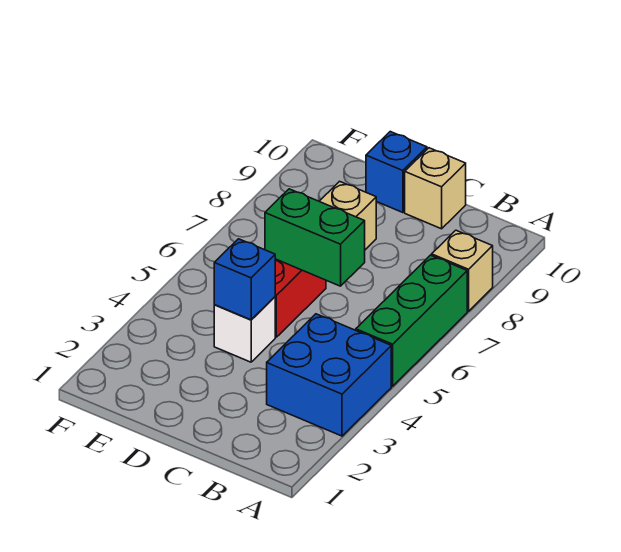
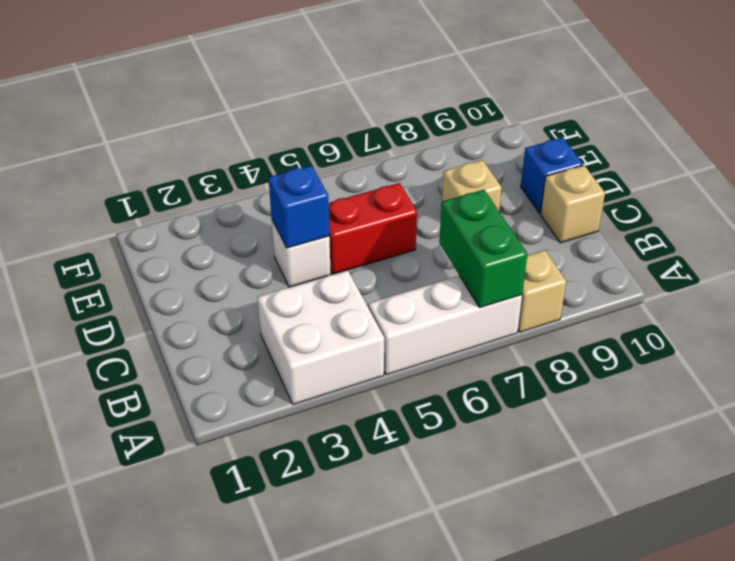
blue 2x2 brick [267,314,391,436] -> white 2x2 brick [257,270,384,405]
green 1x3 brick [356,255,467,386] -> white 1x3 brick [368,276,522,375]
green 1x2 brick [265,189,365,286] -> green 1x2 brick moved to [439,190,527,308]

